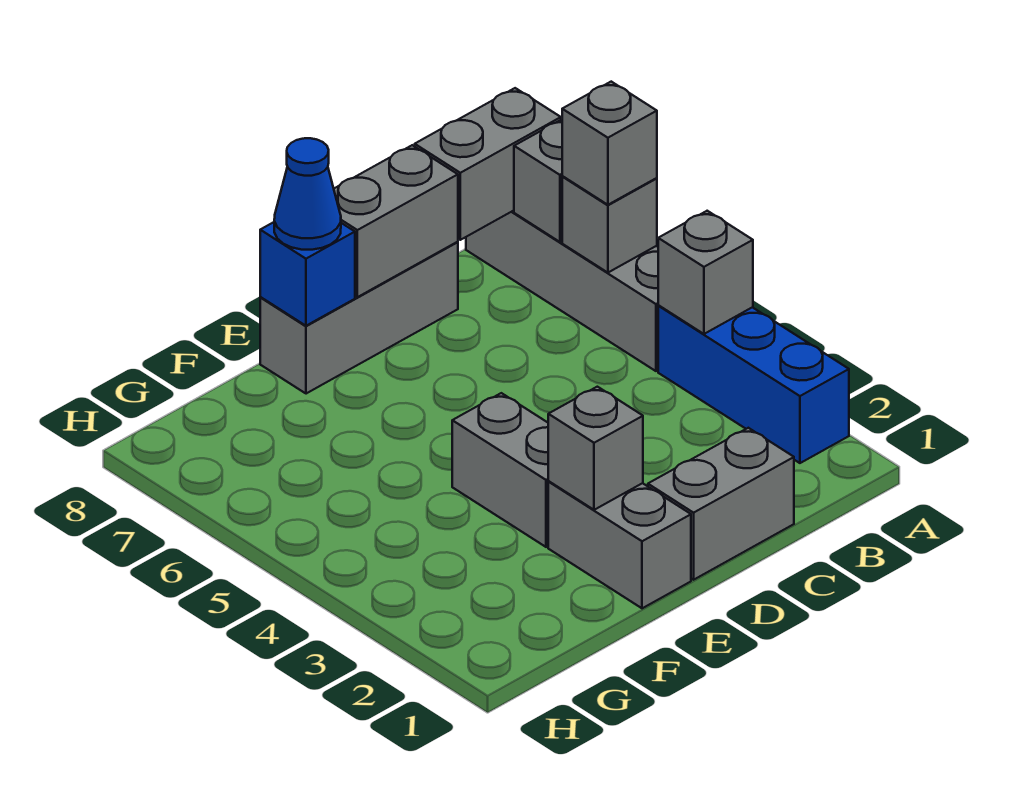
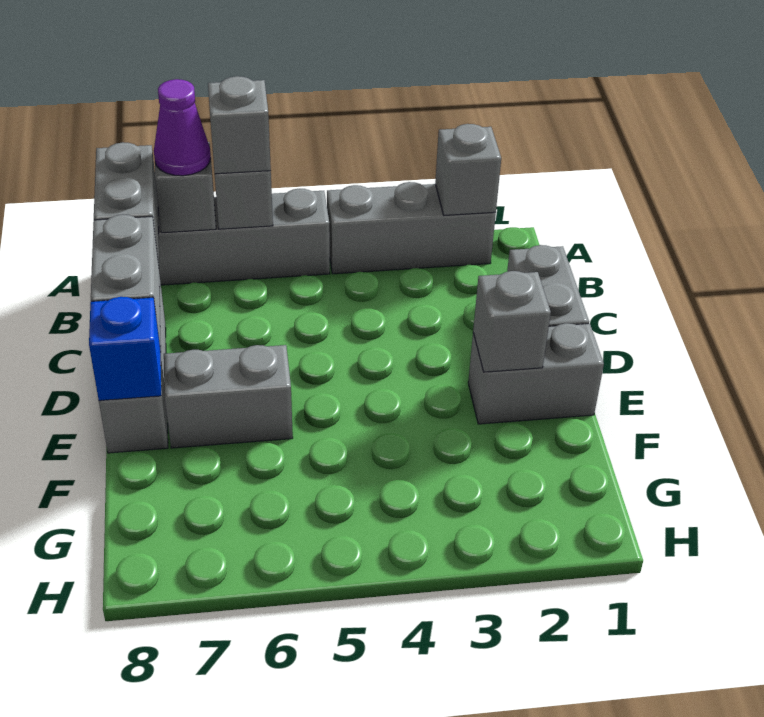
blue 1x3 brick [658,306,849,463] -> grey 1x3 brick [327,182,496,274]
grey 1x1 brick [658,211,753,334] -> grey 1x1 brick moved to [435,124,501,215]
none -> purple 1x1 cone [154,79,211,176]
grey 1x2 brick [452,393,549,547] -> grey 1x2 brick moved to [164,345,293,448]
blue 1x1 cone [274,138,341,250] -> none

